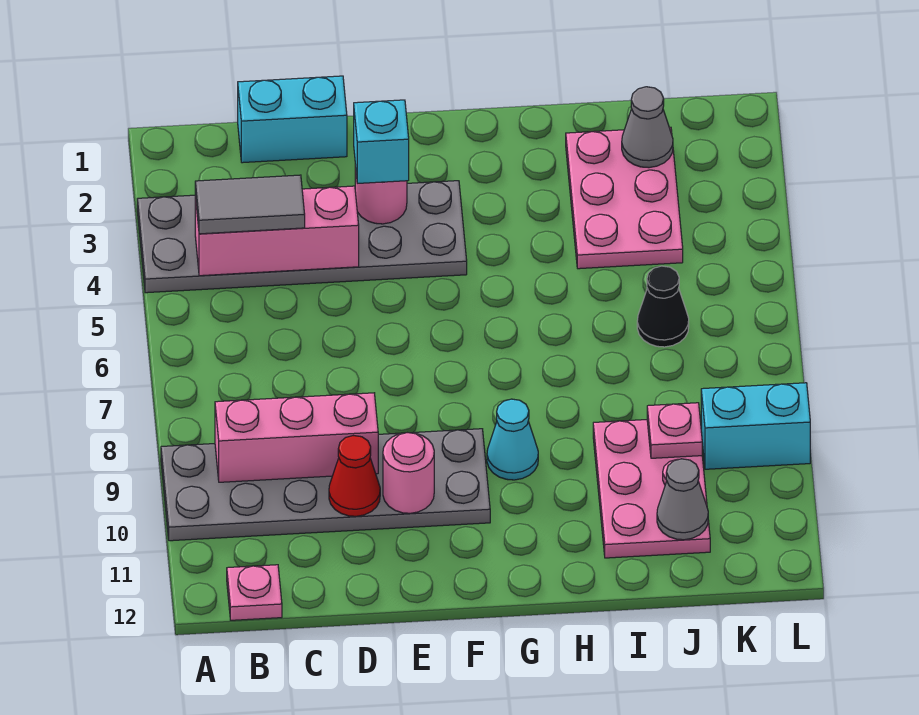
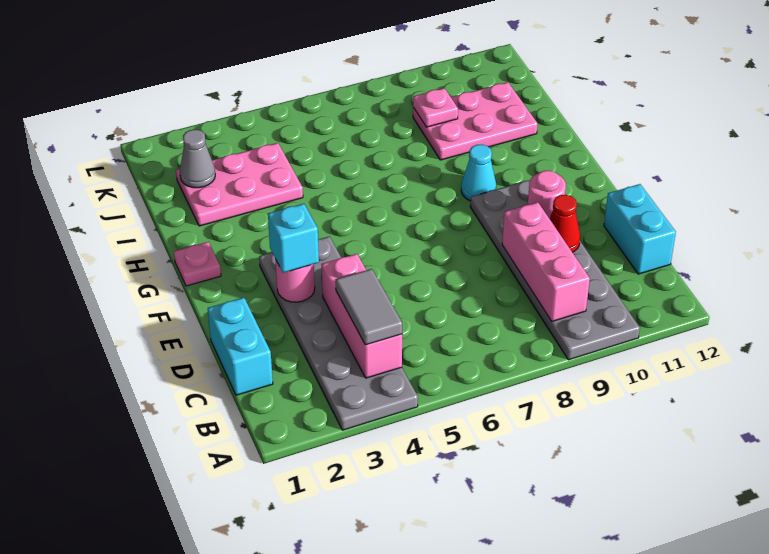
pink 1x1 plate [227,565,282,620] -> pink 1x1 plate moved to [174,242,221,286]
black 1x1 cone [637,266,689,347] -> none
grey 1x1 cone [657,459,708,540] -> none
cyan 1x2 brick [701,383,810,469] -> cyan 1x2 brick moved to [604,184,676,274]

